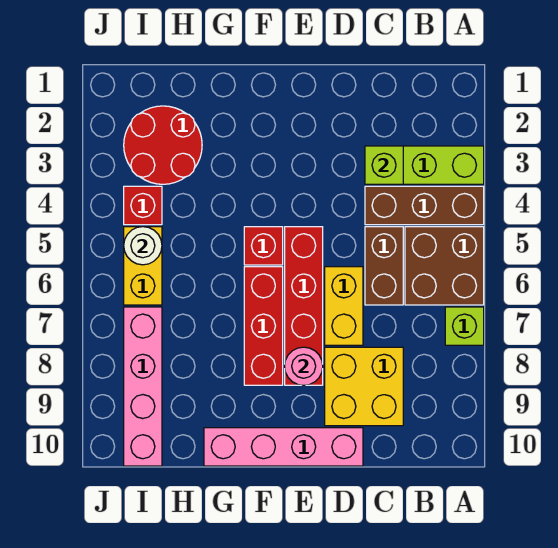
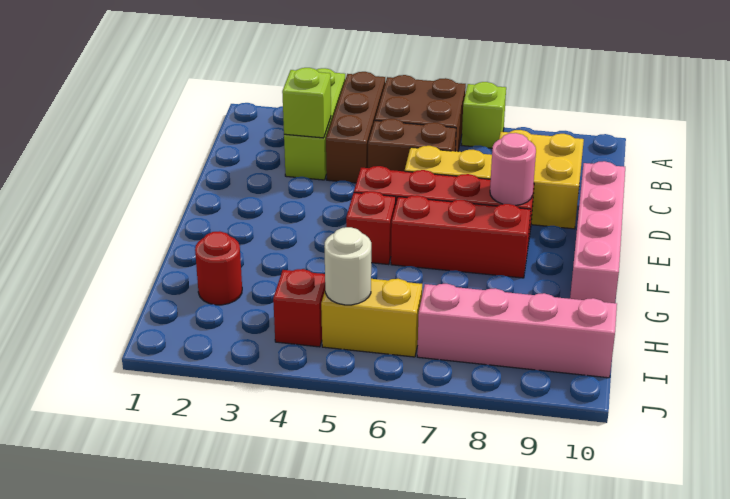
red 2x2 round brick [124,106,202,184] -> red 1x1 round brick [195,231,242,305]

